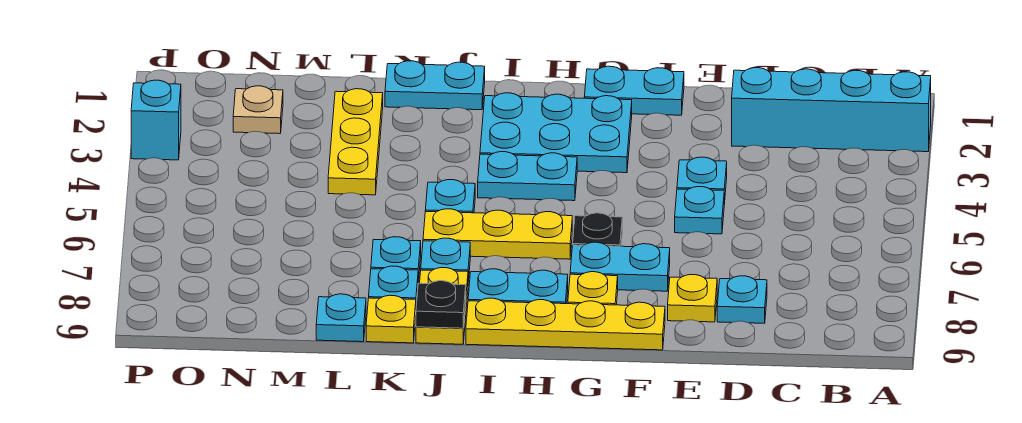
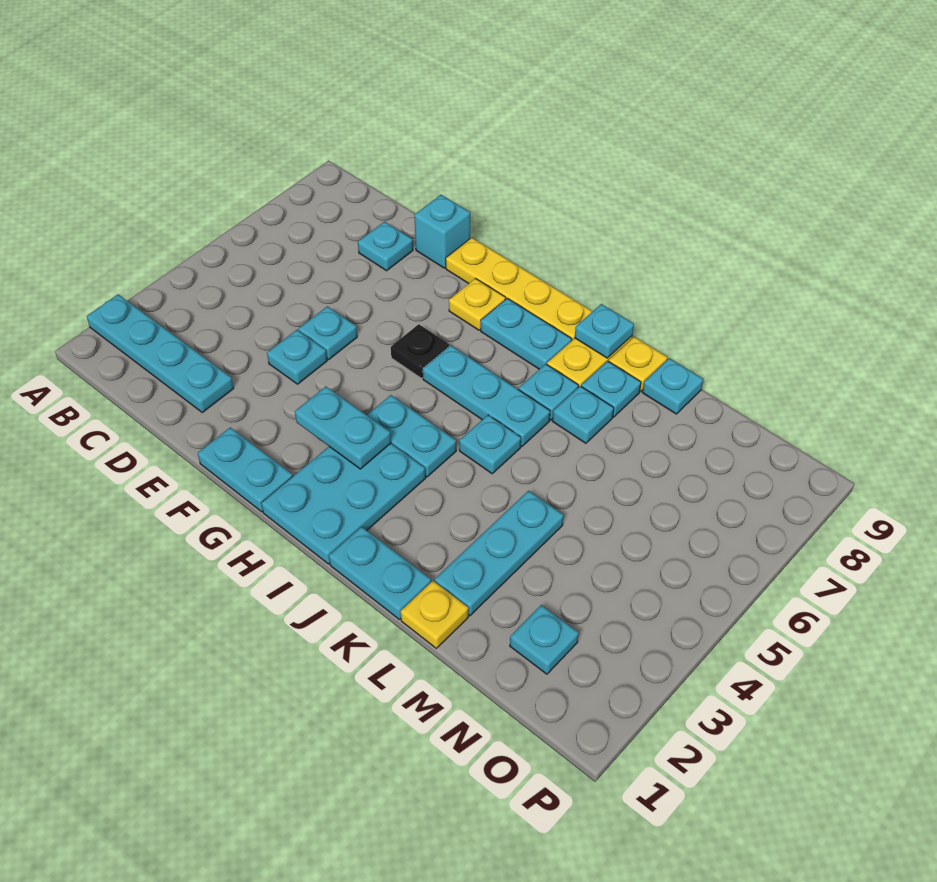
cyan 1x4 brick [732,68,931,152] -> cyan 1x4 plate [87,294,234,412]
yellow 1x1 plate [668,275,717,322] -> yellow 1x1 plate moved to [401,581,468,648]
cyan 1x2 plate [570,242,670,291] -> cyan 1x2 plate moved to [295,387,391,469]
cyan 2x3 plate [480,93,632,173] -> cyan 2x3 plate turned to [262,444,425,564]
yellow 1x3 plate [423,209,572,259] -> cyan 1x3 plate [423,345,550,446]
black 1x1 plate [416,281,466,328] -> cyan 1x1 plate [575,304,634,358]
yellow 1x3 plate [328,89,383,195] -> cyan 1x3 plate [435,491,564,616]
tan 1x1 plate [233,86,283,134] -> cyan 1x1 plate [510,605,579,674]
cyan 1x1 brick [131,80,181,160] -> cyan 1x1 brick moved to [414,195,470,268]

